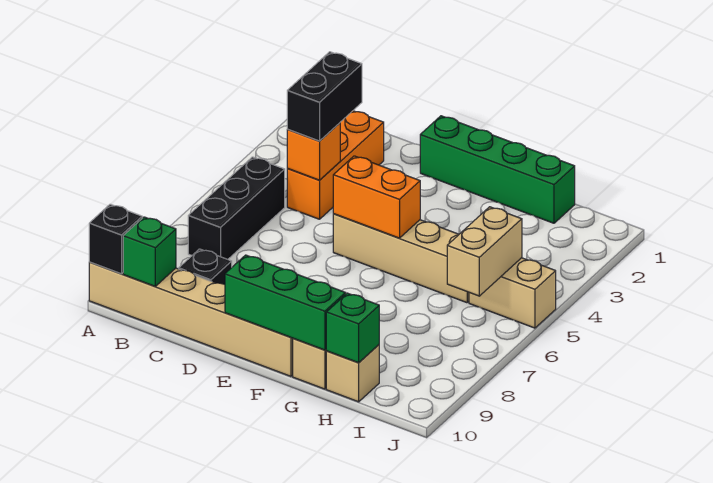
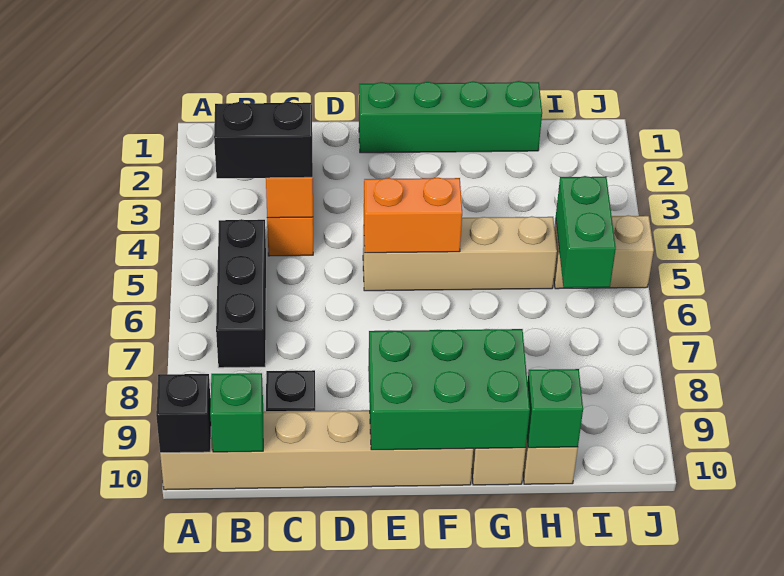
black 1x2 brick [287,52,362,141] -> black 1x2 brick turned to [214,102,313,178]
green 1x3 brick [225,255,346,350] -> green 2x3 brick [368,329,530,450]
tan 1x2 brick [447,207,522,296] -> green 1x2 brick [556,176,616,288]

